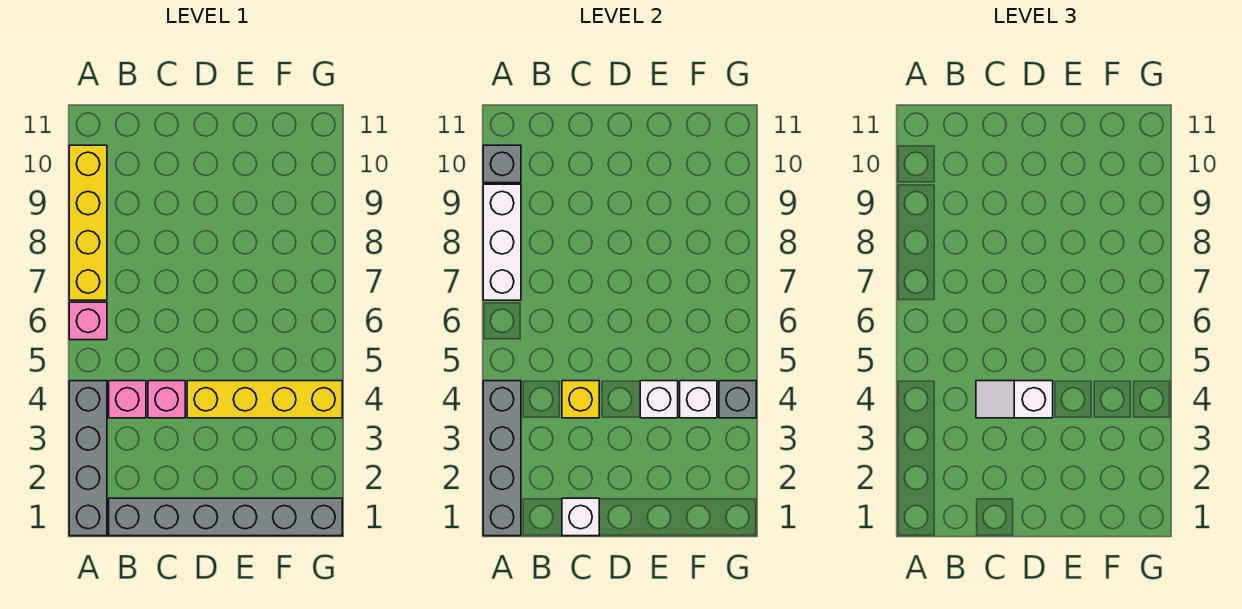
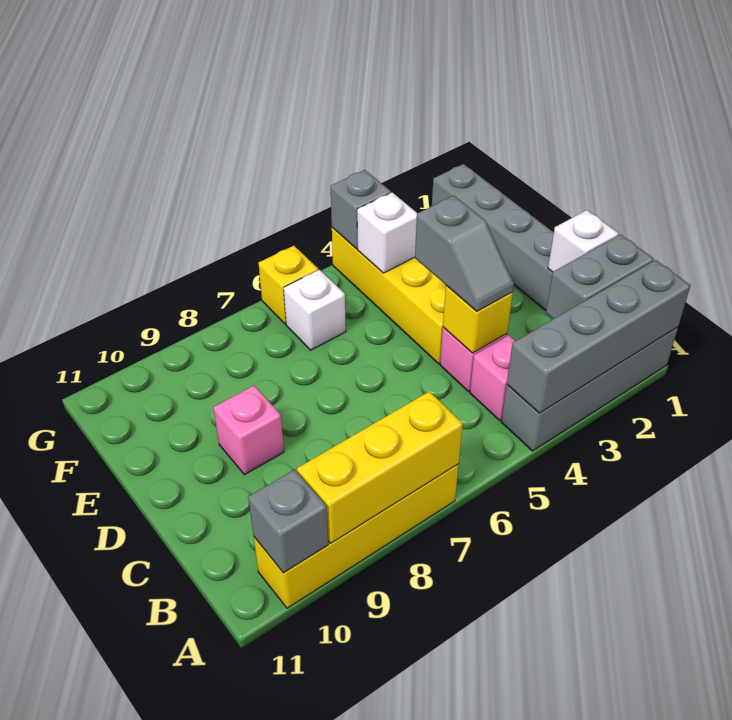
pink 1x1 brick [69,302,107,340] -> pink 1x1 brick moved to [213,386,284,475]
white 1x3 brick [483,184,521,300] -> yellow 1x3 brick [297,391,463,543]
none -> grey 1x2 brick [546,235,654,319]
white 1x2 slope [976,381,1053,418] -> grey 1x2 slope [415,196,514,311]
white 1x1 brick [640,381,678,418] -> white 1x1 brick moved to [284,270,346,350]
none -> yellow 1x1 brick [258,246,318,324]

